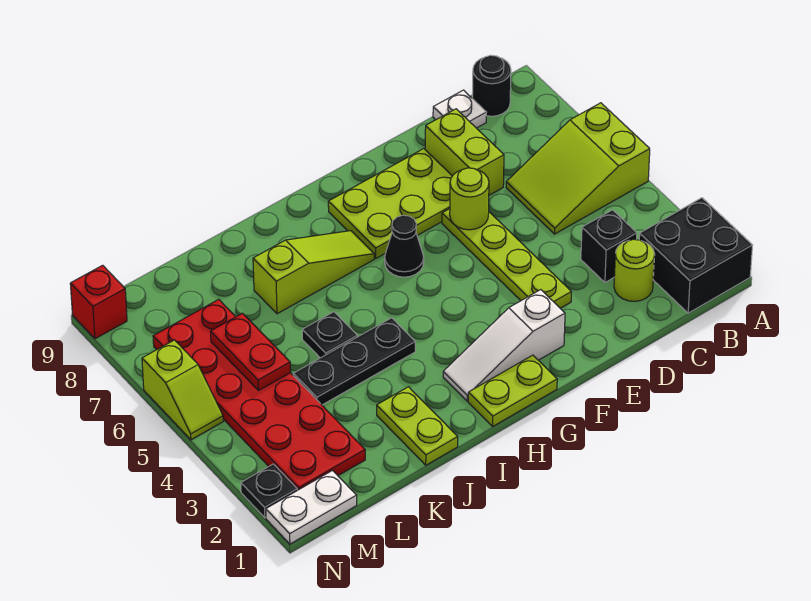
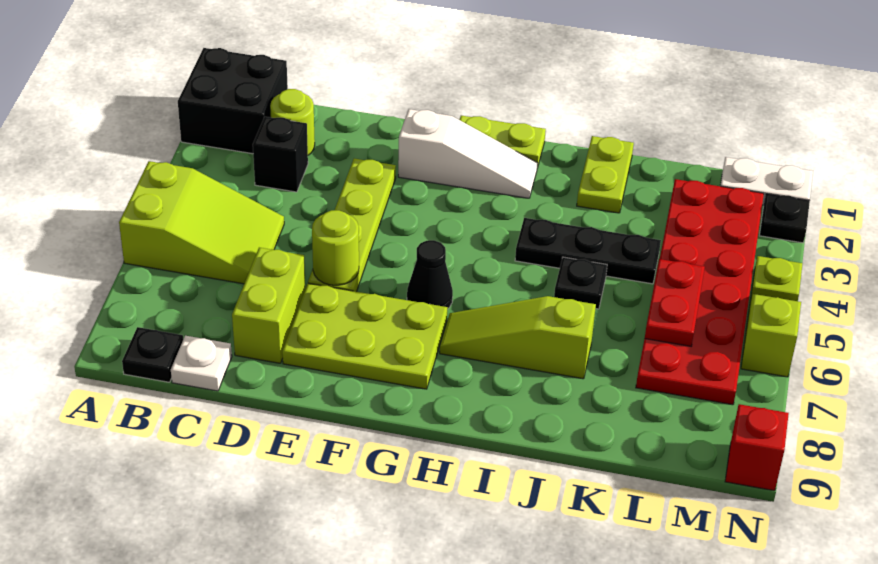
black 1x1 round brick [472,55,511,116] -> black 1x1 plate [122,327,183,382]
none -> lime 1x1 plate [751,256,803,301]

